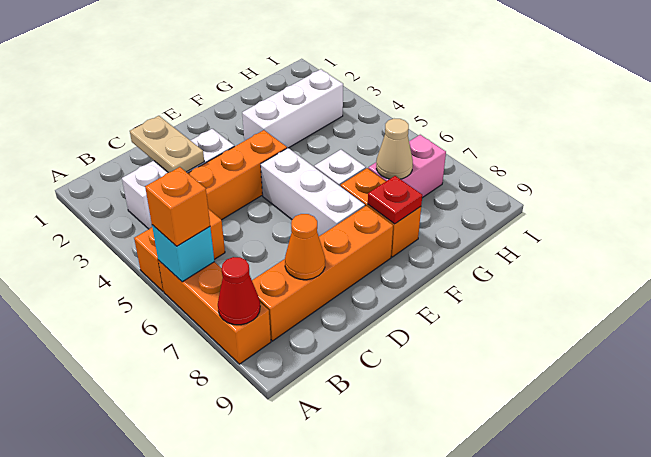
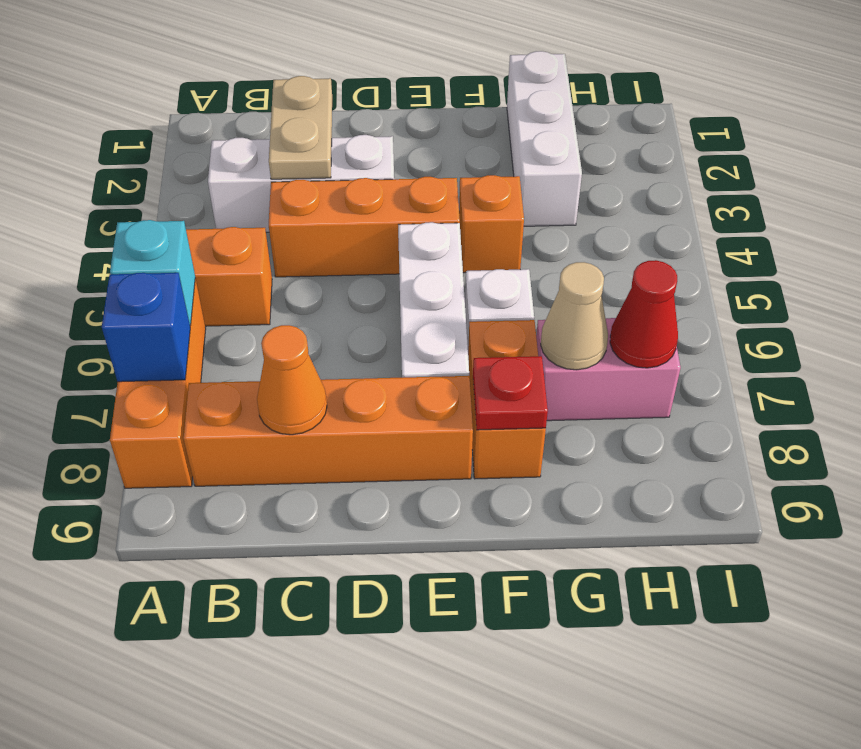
orange 1x1 brick [145,167,210,246] -> orange 1x1 brick moved to [459,175,524,273]
none -> blue 1x1 brick [102,273,190,382]
red 1x1 cone [218,257,260,325] -> red 1x1 cone moved to [610,260,678,368]
white 1x3 brick [242,69,343,148] -> white 1x3 brick turned to [507,51,582,226]

